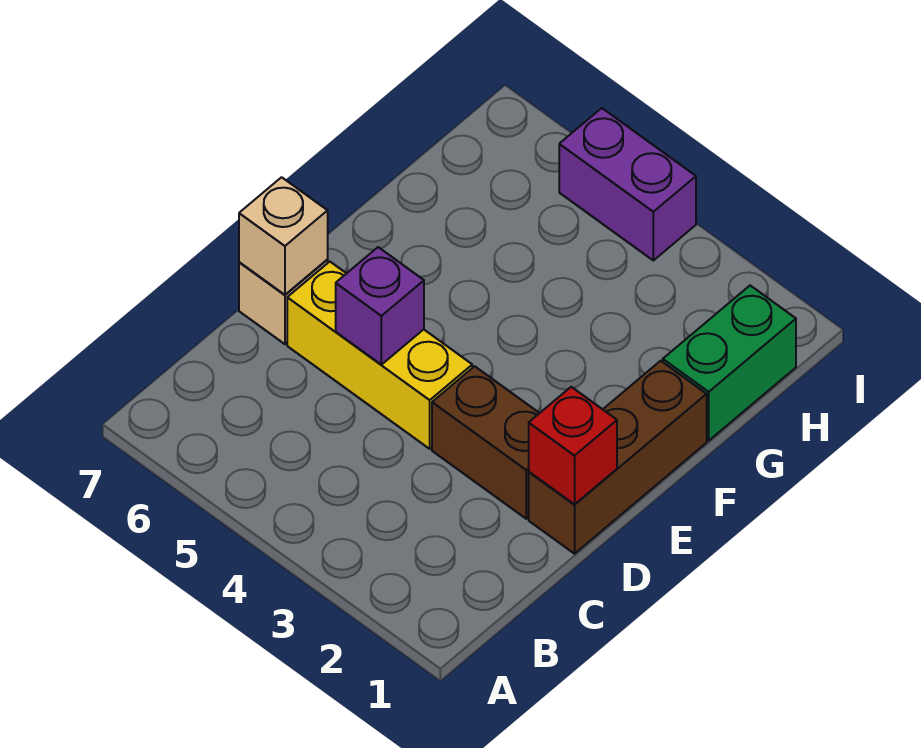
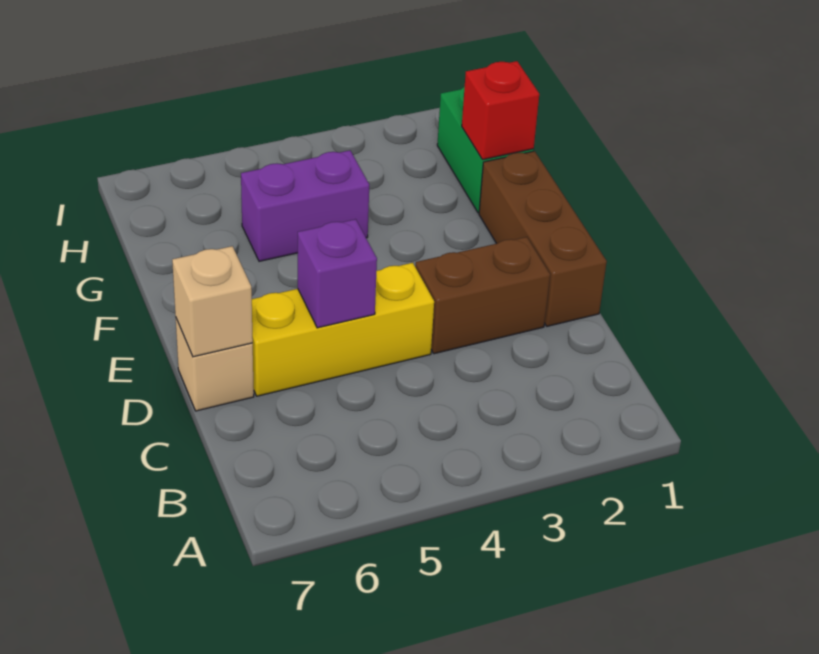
red 1x1 brick [529,387,617,504] -> red 1x1 brick moved to [462,61,539,160]
purple 1x2 brick [559,108,696,260] -> purple 1x2 brick moved to [241,150,369,261]

